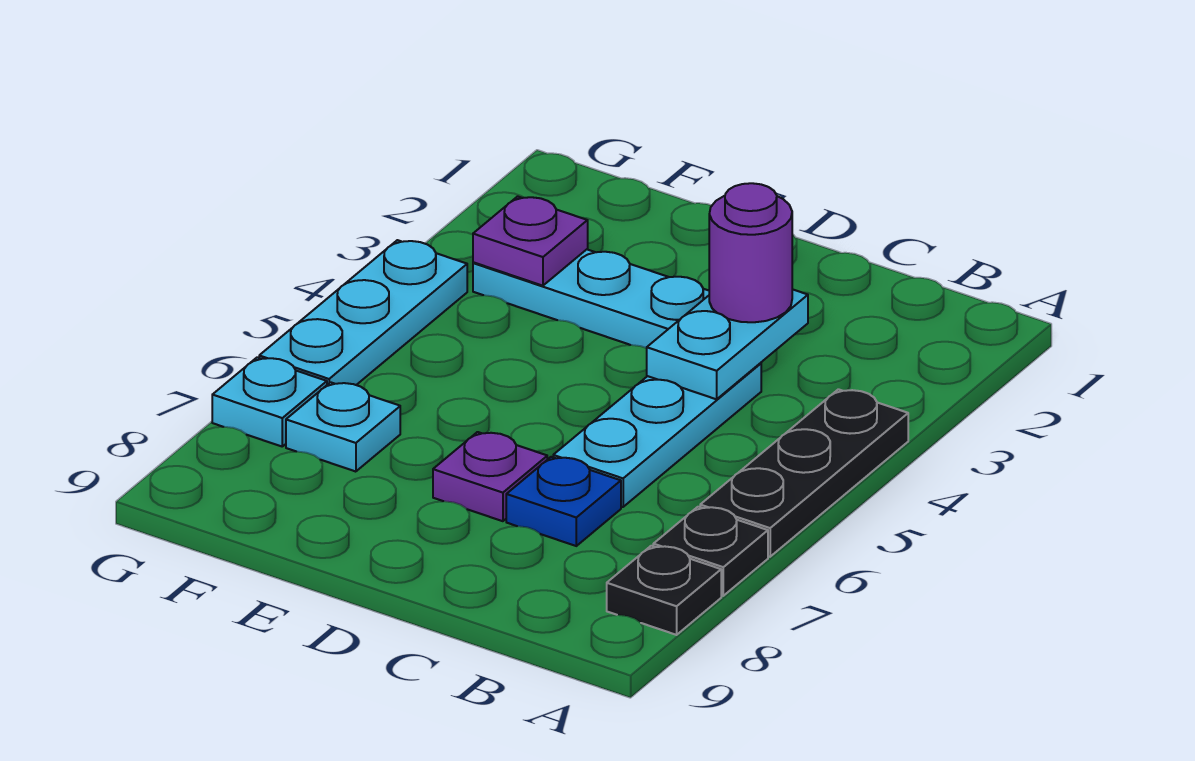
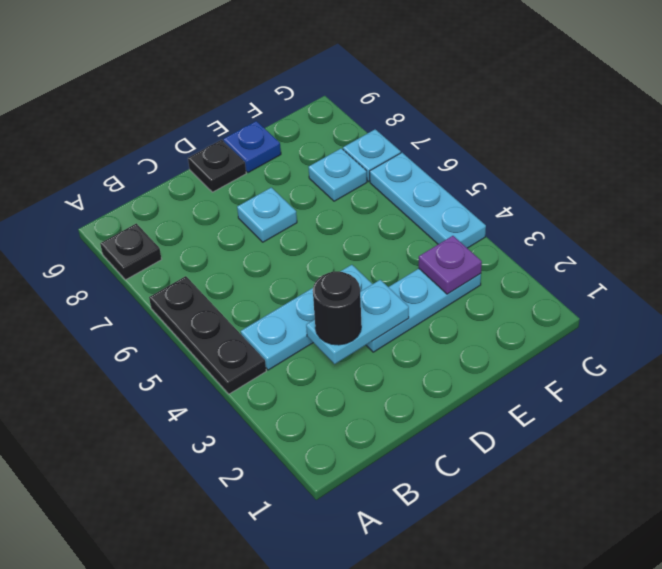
black 1x1 plate [653,507,768,596] -> black 1x1 plate moved to [188,140,246,192]
cyan 1x2 plate [647,289,808,399] -> cyan 1x2 plate turned to [306,280,409,364]
purple 1x1 round brick [709,183,792,322] -> black 1x1 round brick [313,271,361,345]
cyan 1x3 plate [553,363,761,507] -> cyan 1x3 plate turned to [241,265,372,370]
blue 1x1 plate [506,457,621,546] -> blue 1x1 plate moved to [223,121,281,173]
purple 1x1 plate [433,432,547,521] -> cyan 1x1 plate [237,187,297,242]

